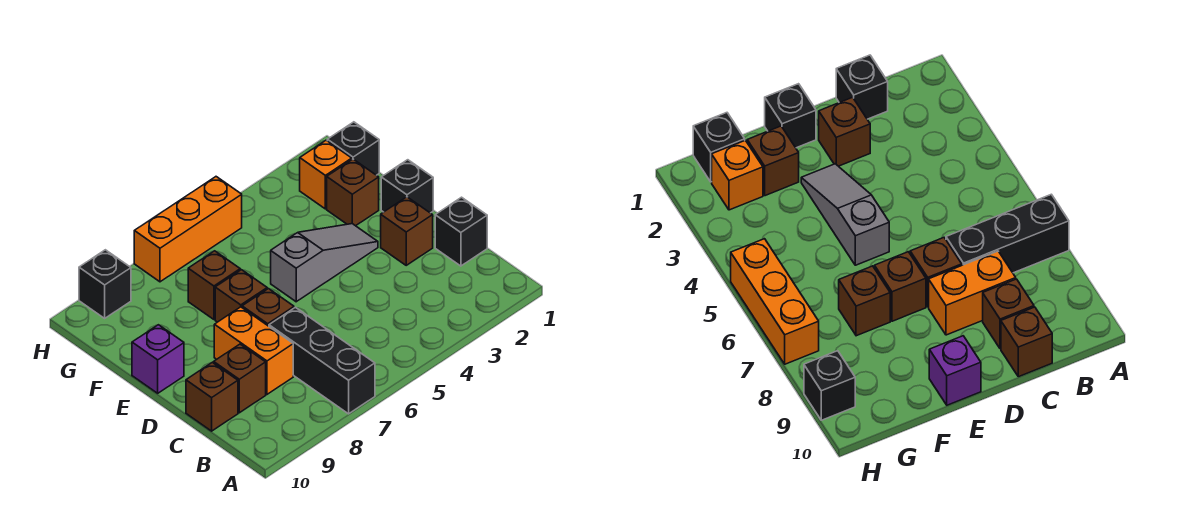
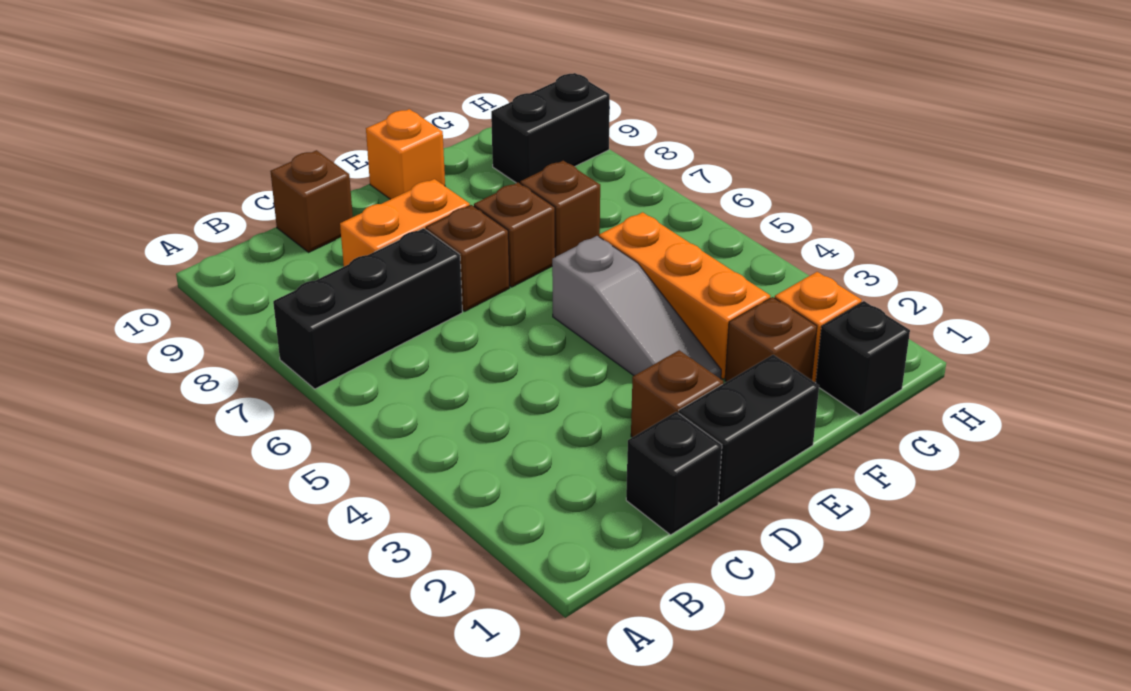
brown 1x1 brick [214,344,266,413] -> none
black 1x1 brick [381,160,433,213] -> black 1x2 brick [679,355,819,503]
purple 1x1 brick [132,325,184,393] -> orange 1x1 brick [366,109,445,199]
orange 1x3 brick [134,177,242,282] -> orange 1x3 brick moved to [599,212,770,379]
black 1x1 brick [79,250,131,318] -> black 1x2 brick [491,73,610,183]

